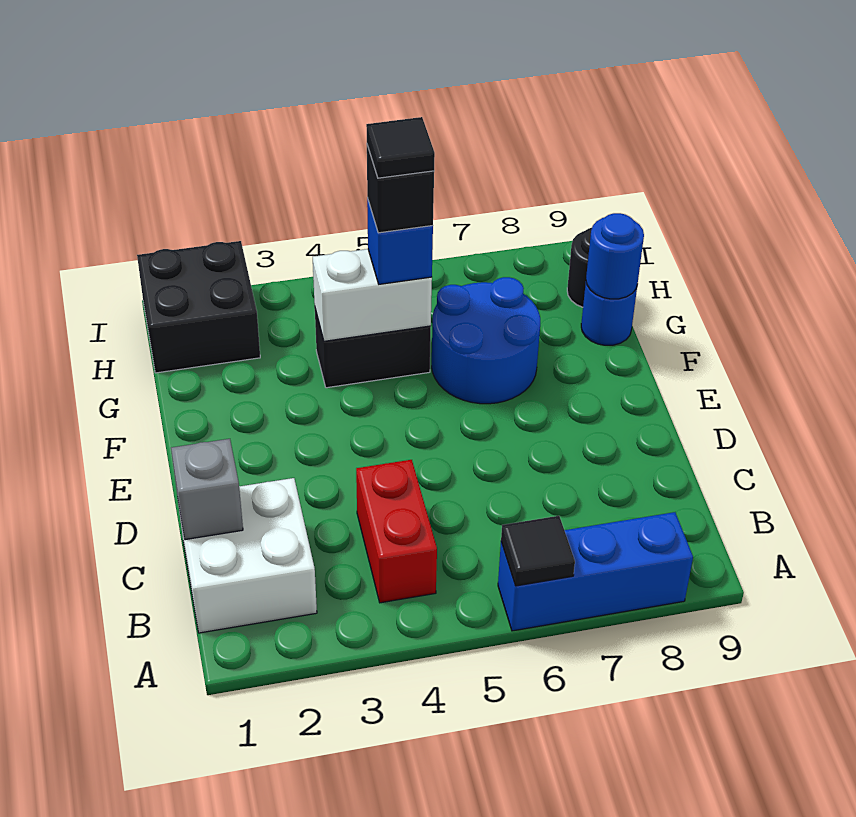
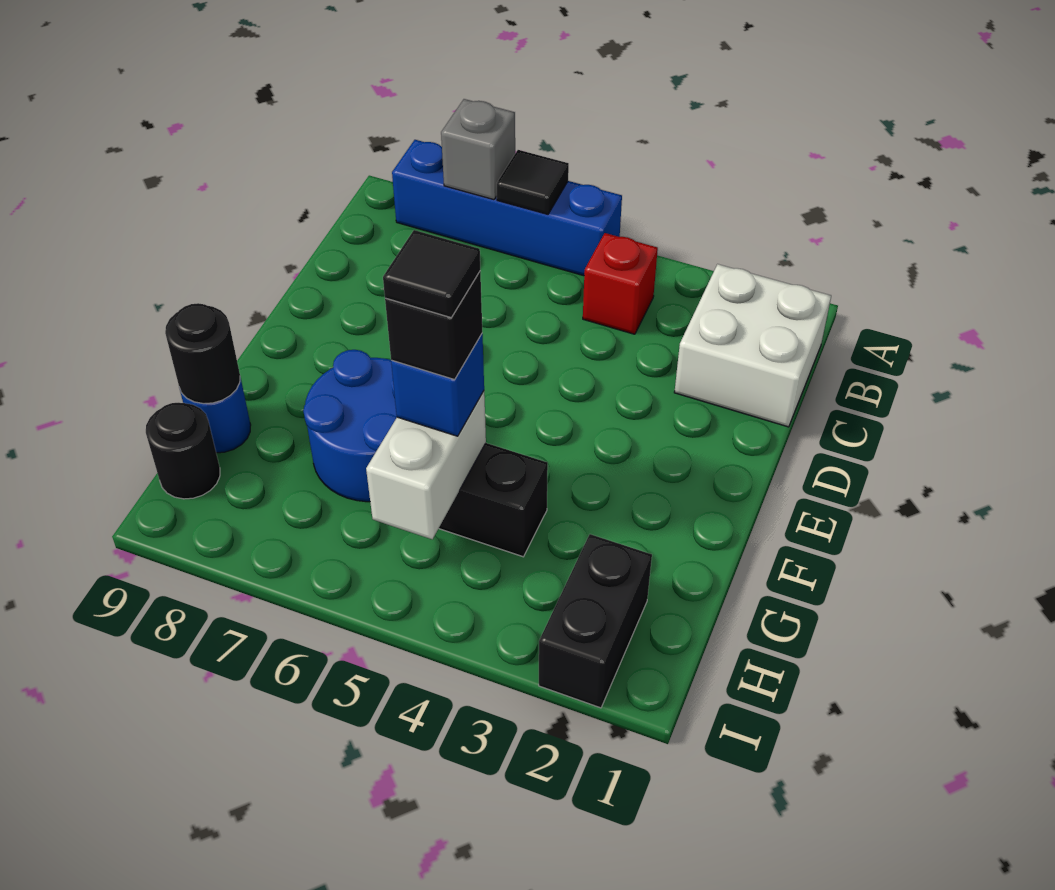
blue 1x3 brick [498,512,693,631] -> blue 1x4 brick [392,140,622,276]
red 1x2 brick [356,460,437,603] -> red 1x1 brick [583,233,658,334]
grey 1x1 brick [171,439,243,540] -> grey 1x1 brick moved to [441,99,515,200]
white 1x2 brick [313,249,432,341] -> white 1x2 brick turned to [366,391,486,539]
blue 1x1 round brick [586,213,644,299] -> black 1x1 round brick [165,303,240,404]
black 2x2 brick [137,241,260,373] -> black 1x2 brick [539,534,652,708]

